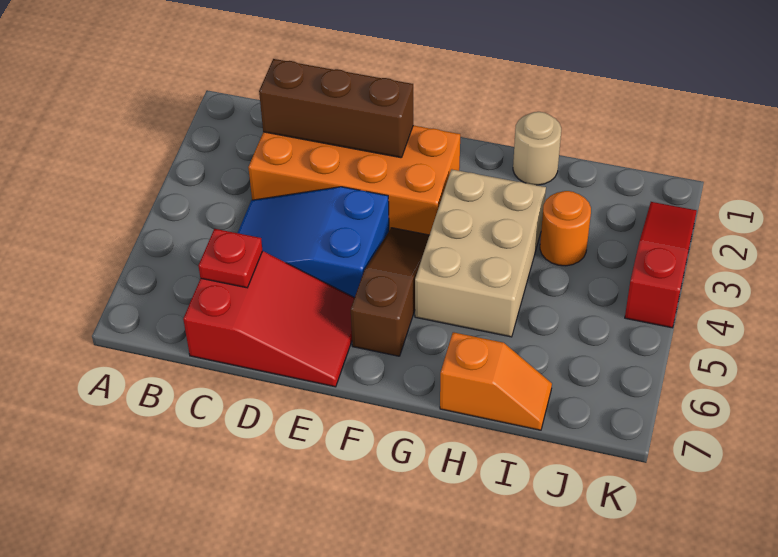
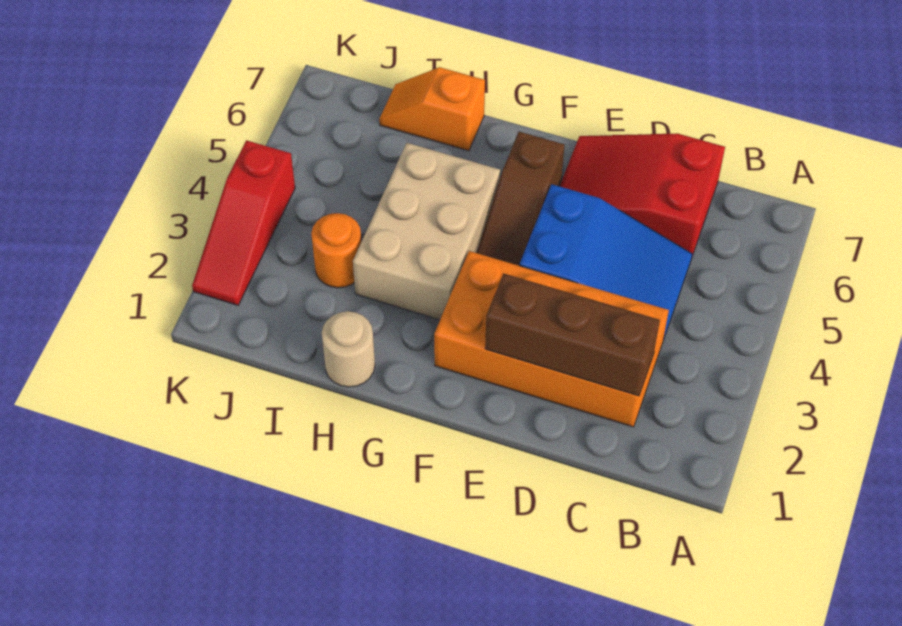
red 1x1 plate [199,229,263,288] -> none

